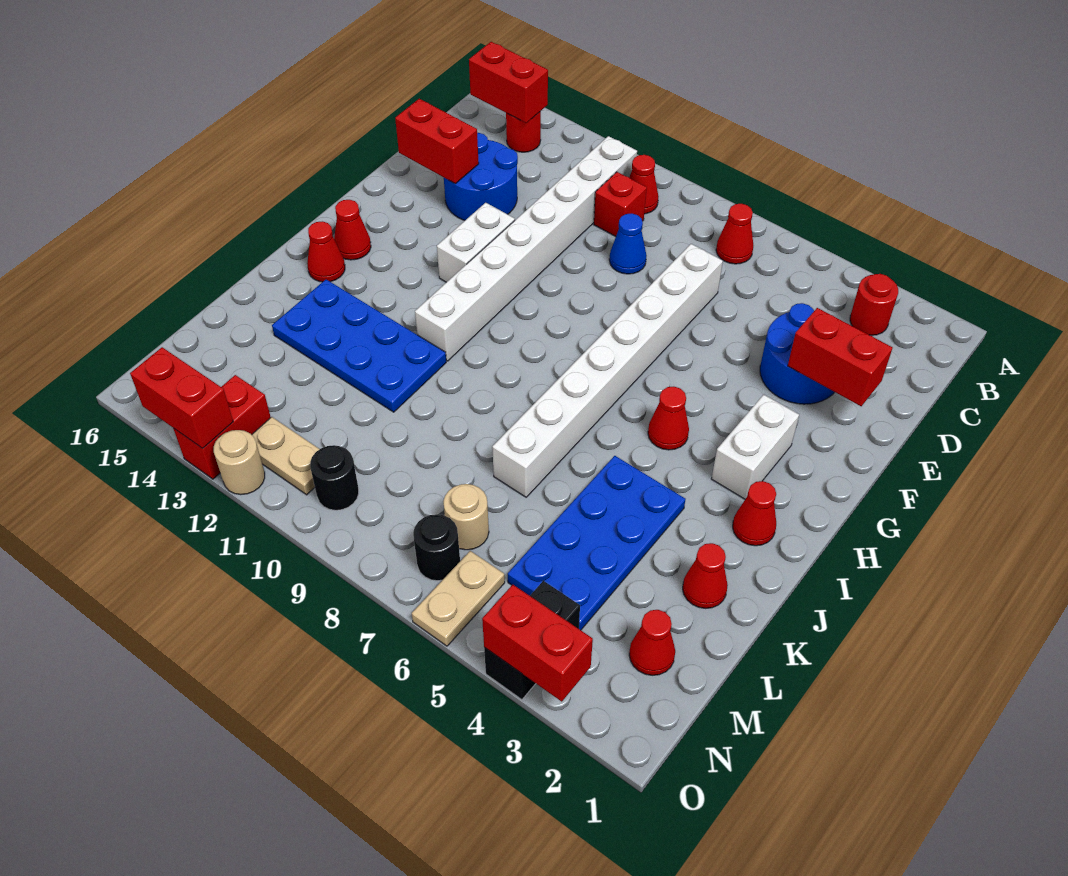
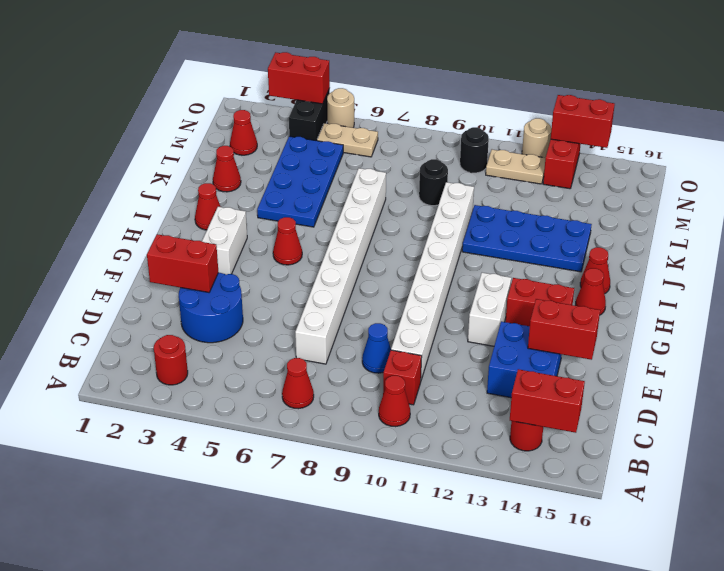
white 1x8 brick [415,136,637,361] -> white 1x8 brick moved to [391,182,474,380]
blue 2x2 round brick [444,133,518,220] -> blue 2x2 brick [487,321,562,398]
none -> red 1x2 brick [506,278,574,326]
tan 1x1 round brick [443,484,489,550] -> tan 1x1 round brick moved to [327,88,354,128]
tan 1x2 plate [412,551,505,646] -> tan 1x2 plate turned to [317,123,378,157]
black 1x1 round brick [413,514,460,581] -> black 1x1 round brick moved to [419,159,448,206]

